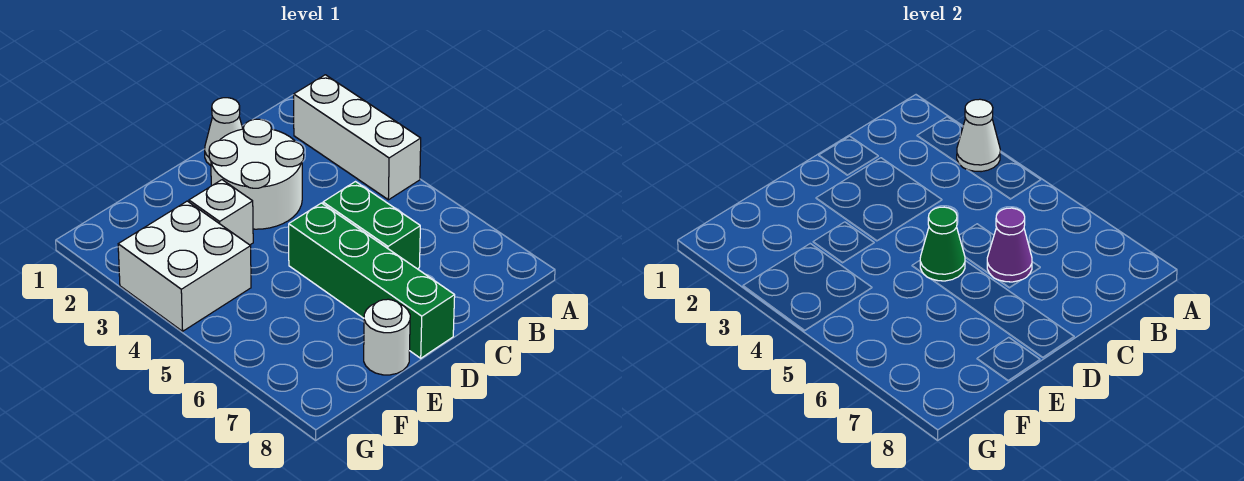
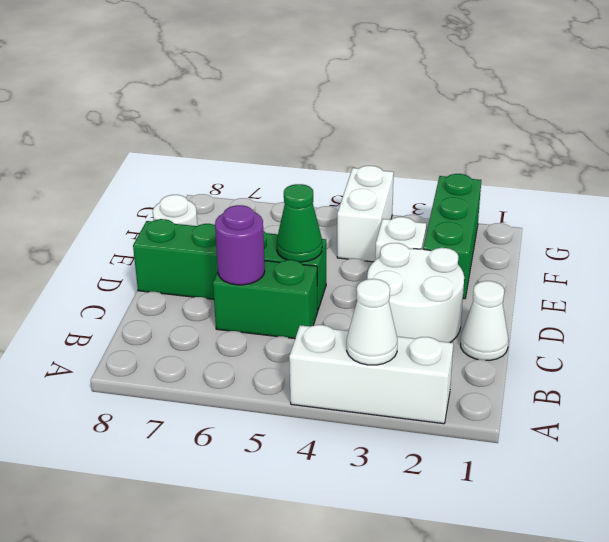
purple 1x1 cone [987,208,1032,282] -> purple 1x1 round brick [215,205,265,285]
none -> green 1x3 brick [423,174,481,299]
white 2x2 brick [118,201,251,331] -> white 1x2 brick [337,166,394,262]

